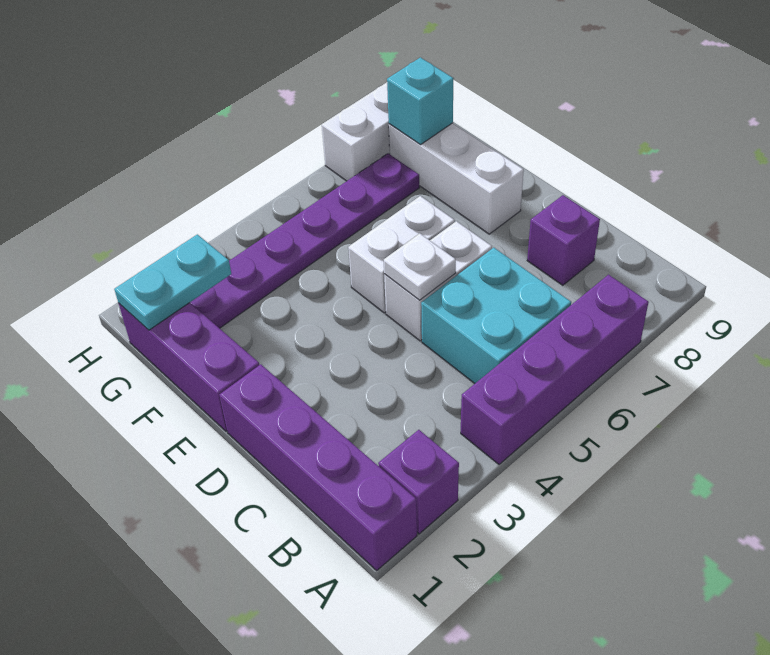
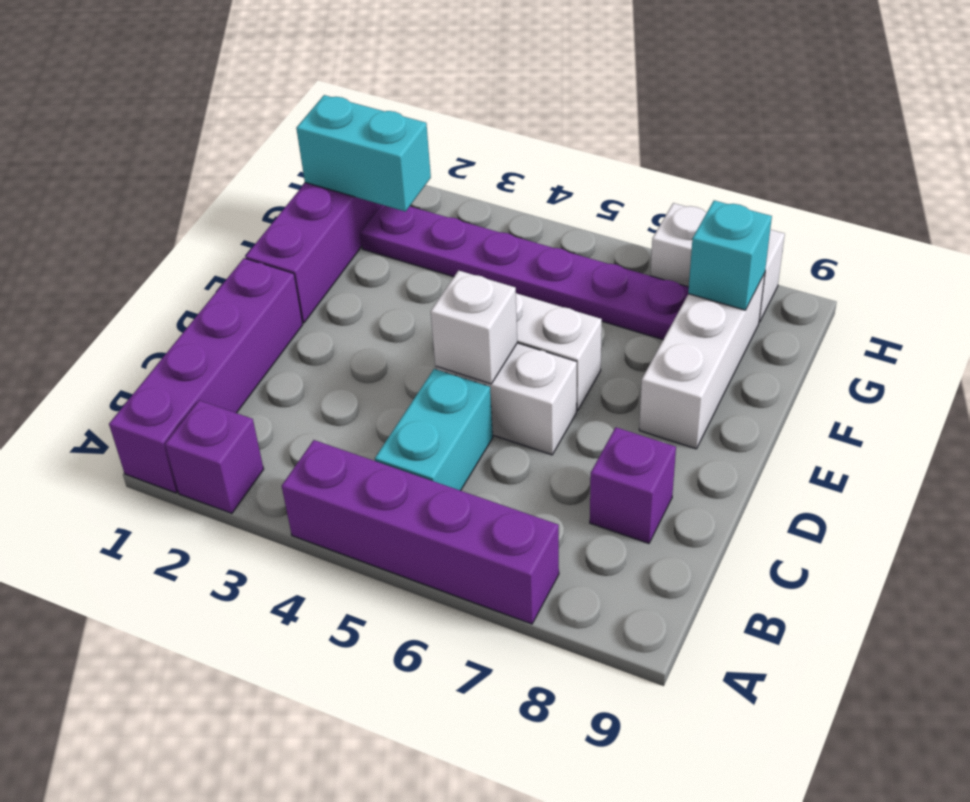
cyan 2x2 brick [421,248,571,383] -> cyan 1x2 brick [375,369,493,491]
white 1x1 plate [384,233,456,300] -> white 1x1 brick [431,271,517,384]
cyan 1x2 plate [114,234,231,330] -> cyan 1x2 brick [296,95,431,212]

